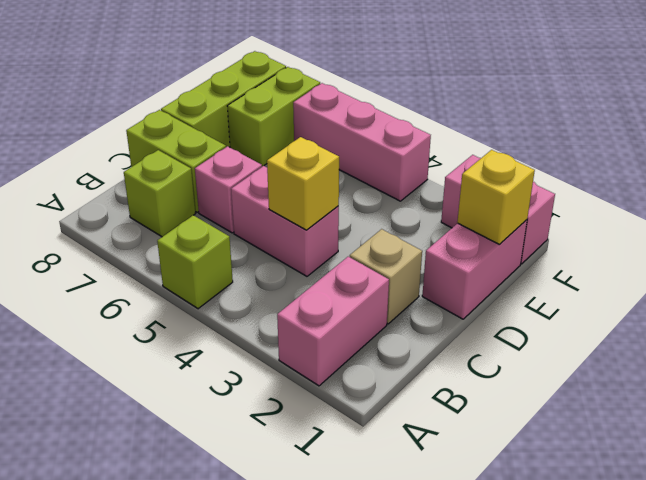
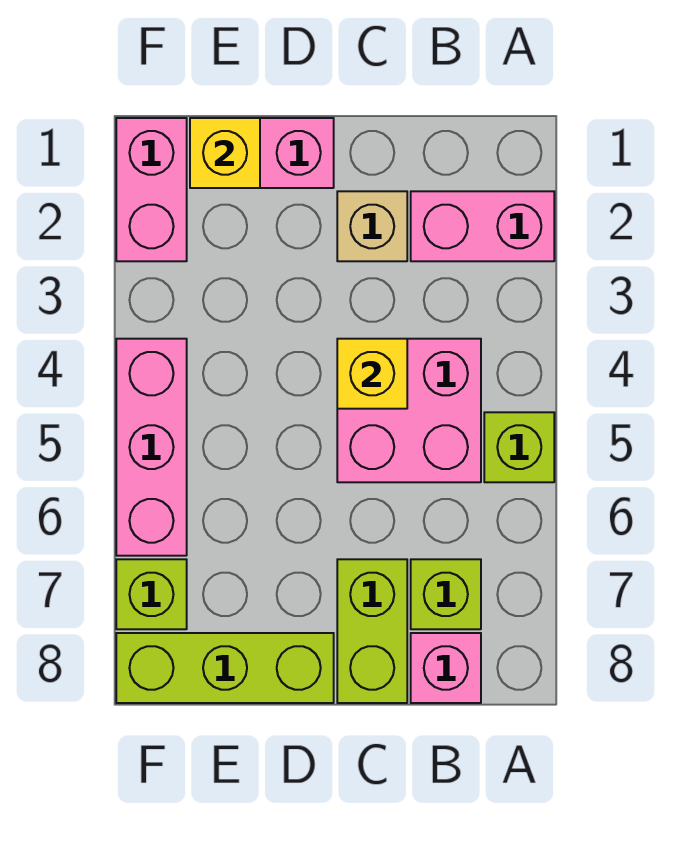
pink 1x2 brick [231,166,339,276] -> pink 2x2 brick [337,339,481,482]
pink 1x1 brick [195,146,262,233] -> pink 1x1 brick moved to [411,633,481,703]
lime 1x2 brick [227,67,320,166] -> lime 1x1 brick [116,559,187,629]

